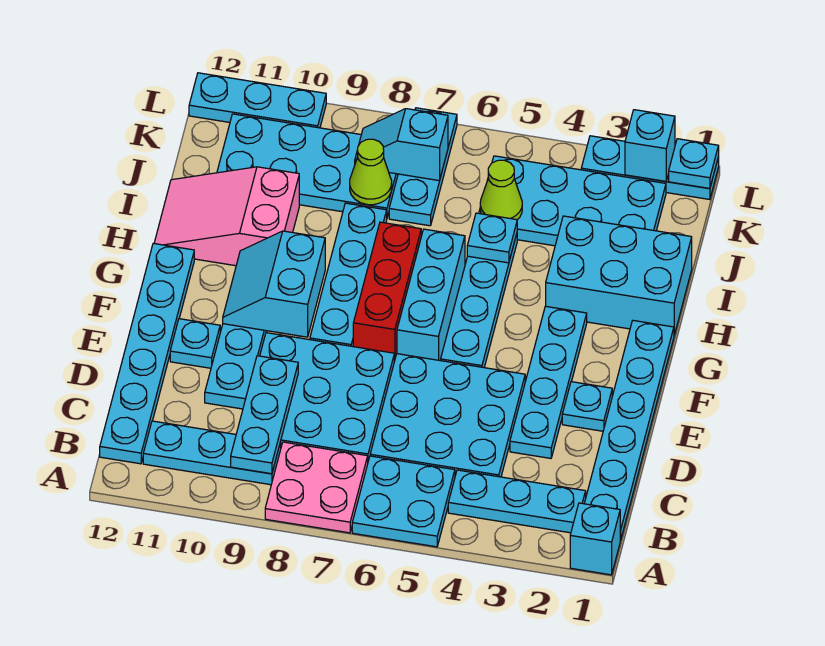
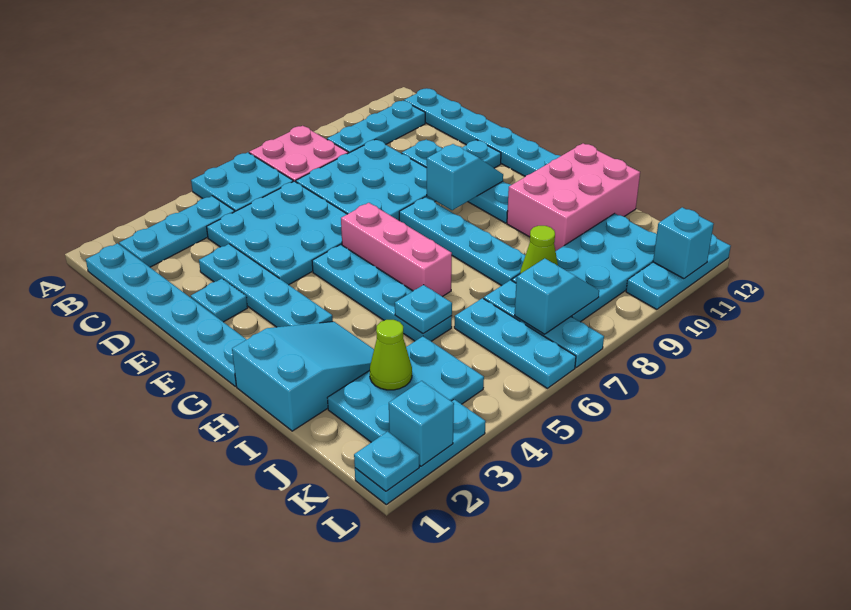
cyan 1x1 brick [570,503,620,575] -> cyan 1x1 brick moved to [653,207,714,279]
cyan 1x3 plate [231,356,298,474] -> cyan 1x3 plate moved to [454,298,576,388]
cyan 1x3 brick [397,229,465,361] -> pink 1x3 brick [341,203,452,297]
red 1x3 brick [353,222,421,361] -> none
cyan 2x2 slope [223,231,325,337] -> cyan 1x2 slope [427,144,503,210]
cyan 2x3 brick [546,216,692,335] -> cyan 2x3 slope [232,322,374,431]
pink 2x3 slope [154,167,299,266] -> pink 2x3 brick [507,143,640,251]
cyan 2x4 plate [479,156,666,246] -> cyan 2x3 plate [328,336,484,442]
lime 1x1 cone [480,160,522,220] -> lime 1x1 cone moved to [370,320,412,390]

